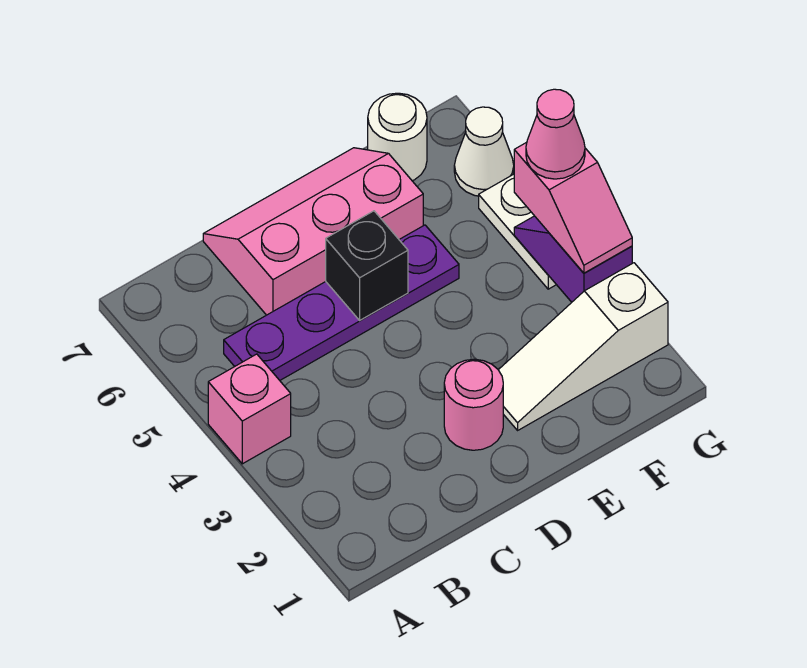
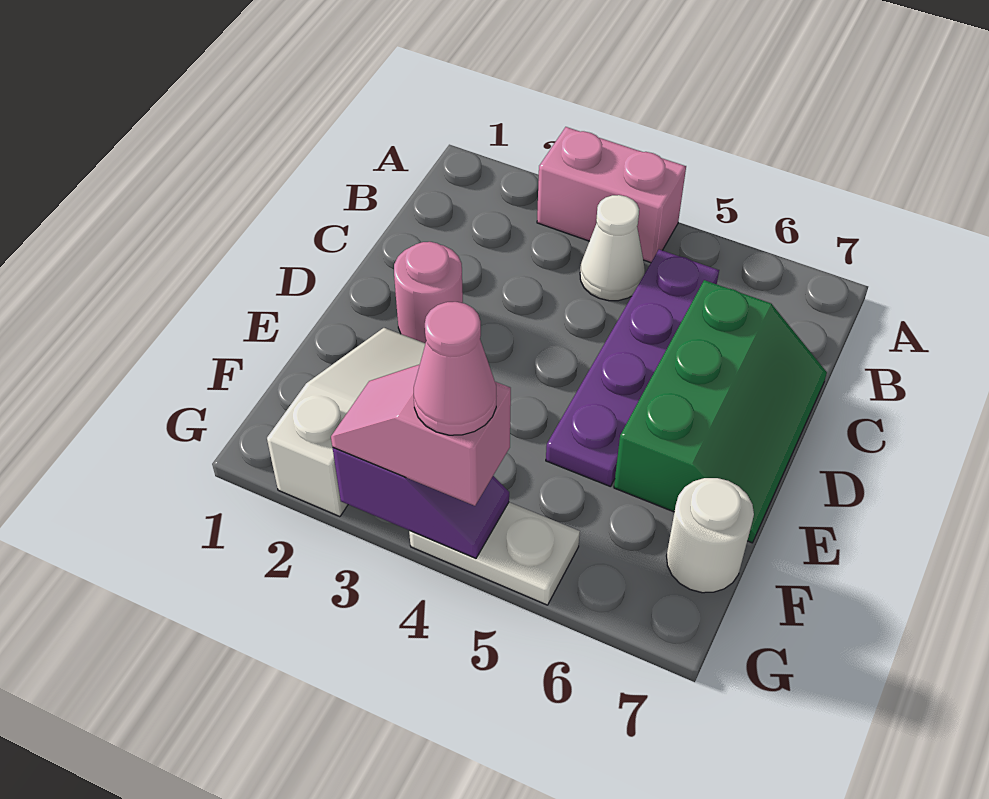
pink 1x1 brick [208,354,291,464] -> pink 1x2 brick [537,127,686,263]
pink 2x3 slope [203,148,423,315] -> green 2x3 slope [614,280,827,543]
black 1x1 brick [326,211,408,320] -> none
white 1x1 cone [454,107,514,196] -> white 1x1 cone moved to [580,195,645,301]

